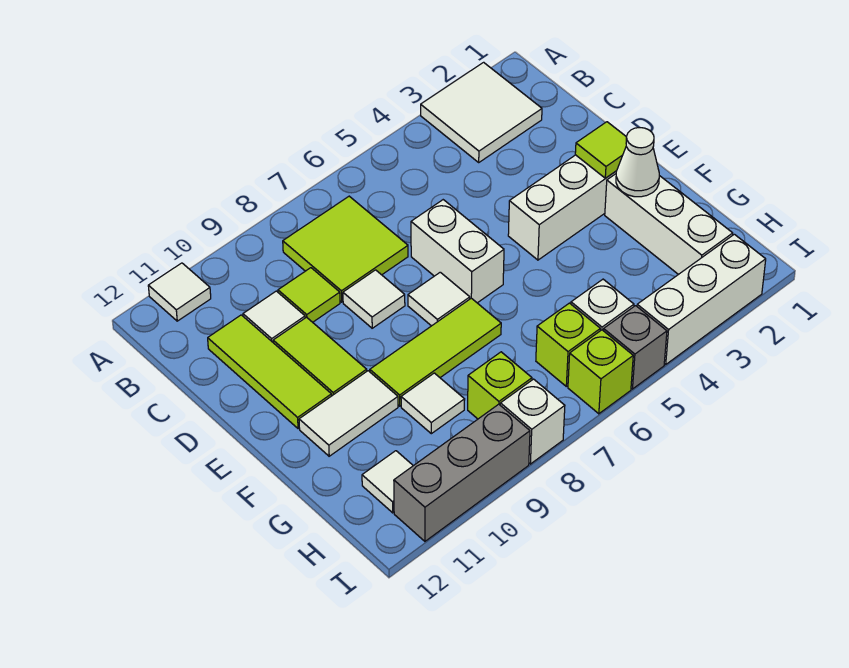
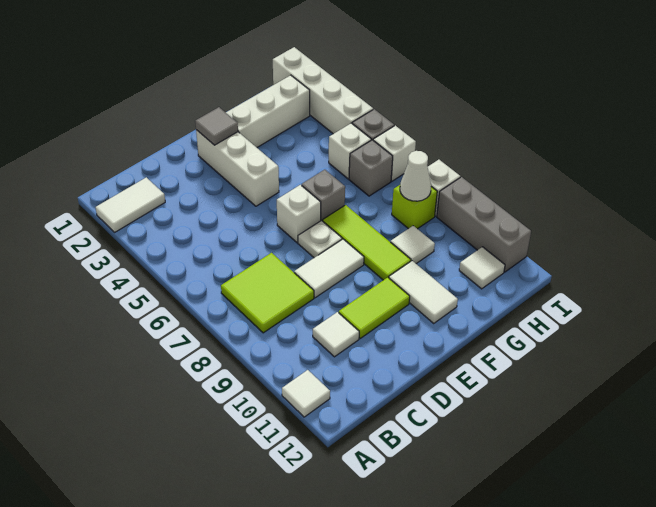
white 2x2 tile [421,62,542,162] -> white 1x2 tile [96,177,165,232]
lime 1x1 tile [278,268,340,322] -> none
lime 1x3 tile [208,315,332,429] -> none
white 1x2 brick [411,200,504,303] -> white 1x1 brick [277,185,321,243]
white 1x1 tile [343,270,405,328] -> white 1x2 tile [294,239,364,298]
lime 1x1 tile [575,122,627,178] -> grey 1x1 tile [195,107,238,145]
white 1x1 tile [408,272,470,326] -> white 1x1 plate [298,220,342,258]
white 1x1 cone [616,128,659,197] -> white 1x1 cone moved to [400,151,431,201]
none -> grey 1x1 brick [302,170,345,221]
lime 1x1 brick [536,303,600,386] -> grey 1x1 brick [349,140,393,196]
white 1x3 brick [637,234,766,364] -> white 1x4 brick [273,47,373,134]
lime 1x1 brick [568,330,633,414] -> white 1x1 brick [373,126,416,181]

